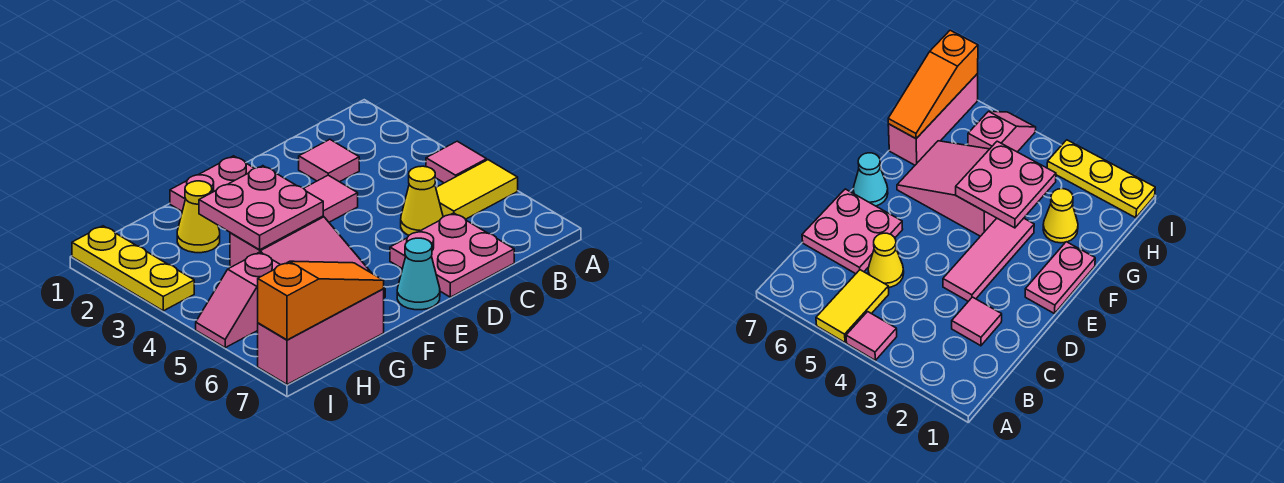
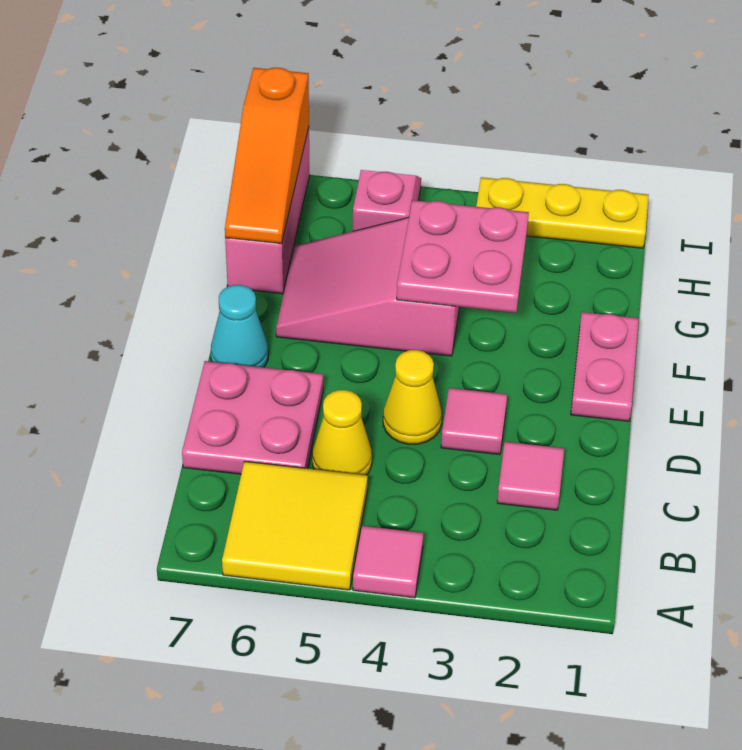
yellow 1x2 tile [436,160,518,219] -> yellow 2x2 tile [222,461,368,590]
pink 1x3 tile [304,175,358,222] -> pink 1x1 tile [441,388,507,455]
yellow 1x1 cone [177,181,220,253] -> yellow 1x1 cone moved to [383,350,442,444]

